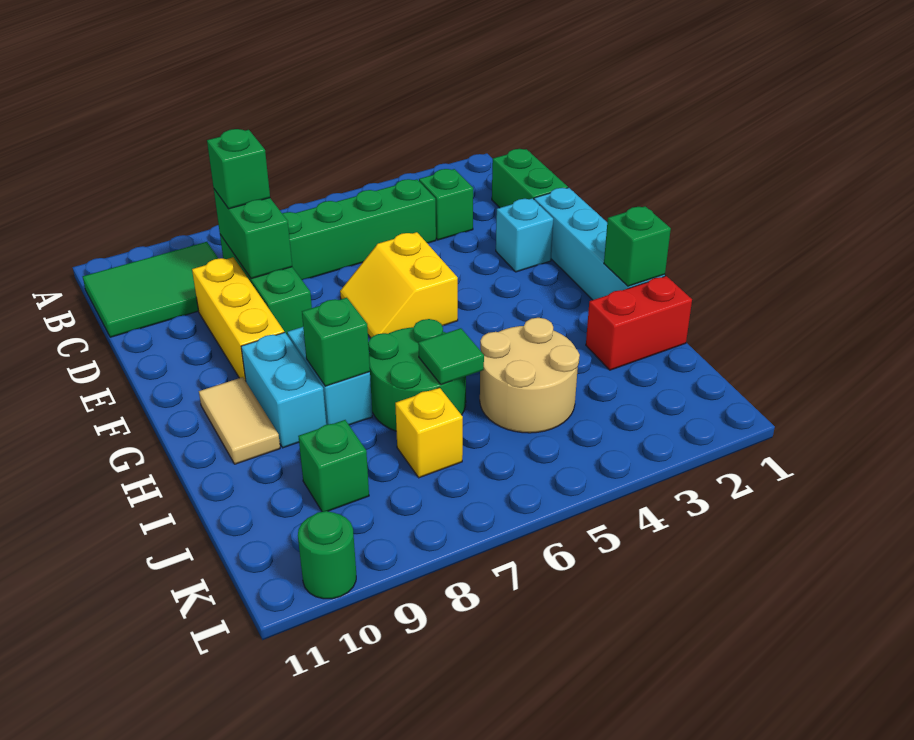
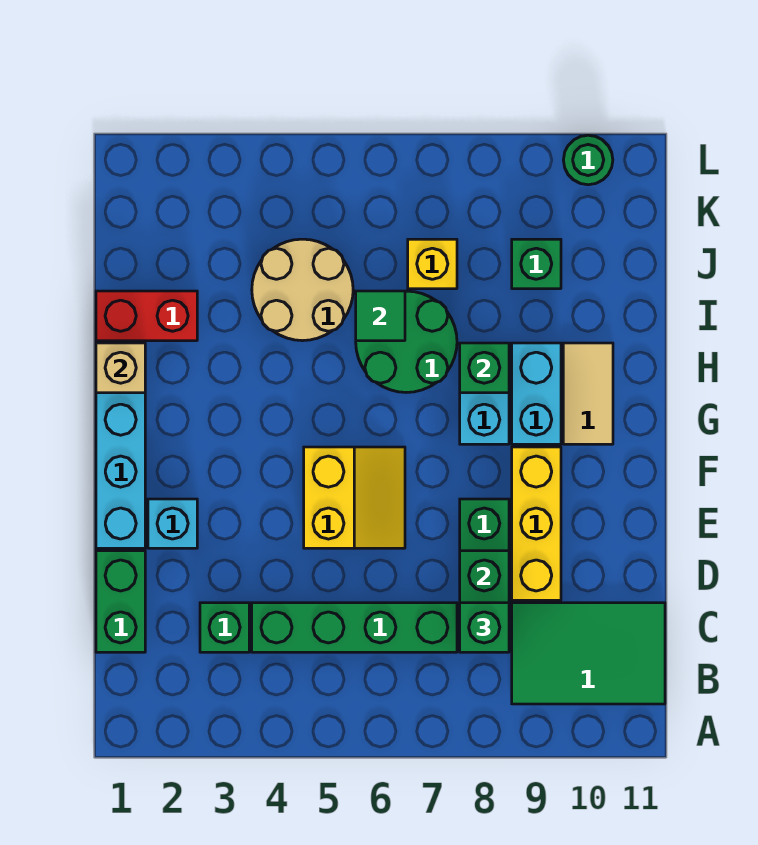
green 1x1 brick [604,206,671,286] -> tan 1x1 brick [96,343,145,393]

